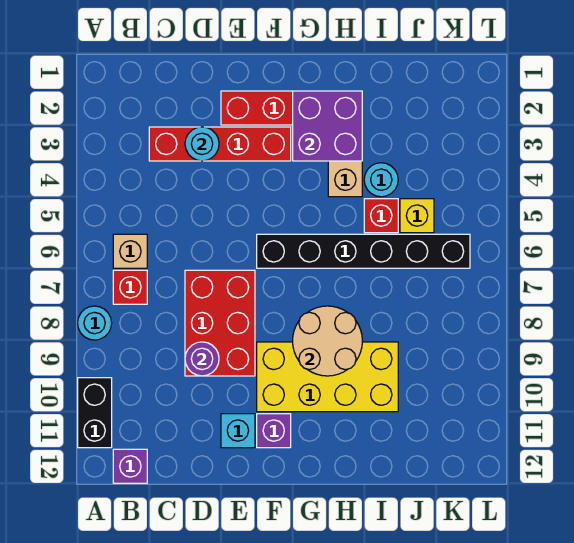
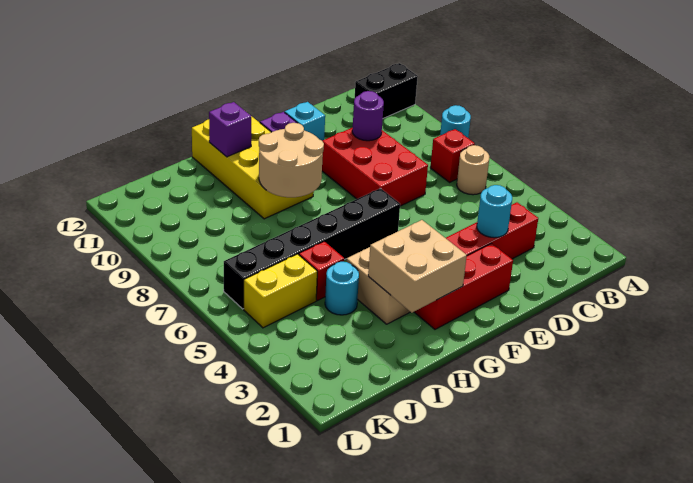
black 1x2 brick [78,378,112,448] -> black 1x2 brick turned to [355,63,418,118]
tan 1x1 brick [113,234,147,268] -> tan 1x1 round brick [457,145,489,195]
purple 1x1 brick [113,449,147,483] -> purple 1x1 brick moved to [209,102,251,157]
yellow 2x4 brick [257,342,398,412] -> yellow 2x4 brick turned to [192,116,314,219]
purple 2x2 brick [293,91,362,161] -> tan 2x2 brick [368,220,467,313]
yellow 1x1 brick [400,199,434,233] -> yellow 1x2 brick [244,254,317,328]

